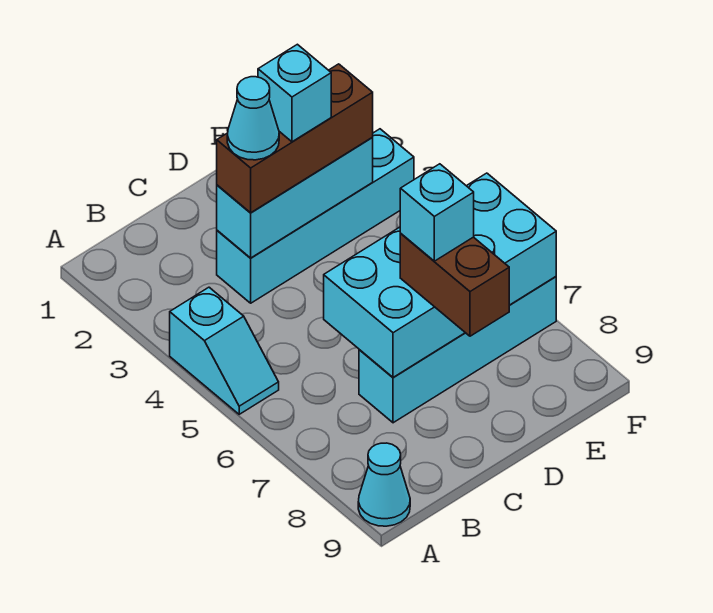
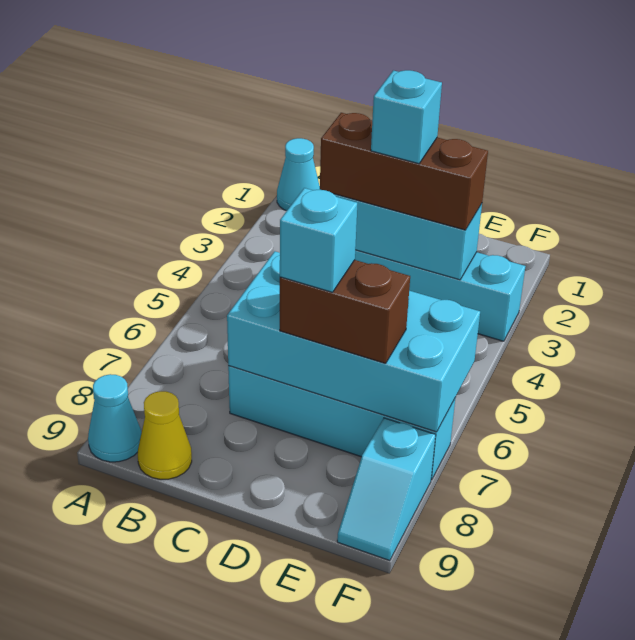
cyan 1x2 slope [170,287,279,414] -> cyan 1x2 slope moved to [337,418,436,561]
none -> yellow 1x1 cone [138,391,192,479]
cyan 1x1 cone [227,77,279,160] -> cyan 1x1 cone moved to [277,138,320,211]
brown 1x2 brick [400,234,509,336] -> brown 1x2 brick turned to [280,260,410,364]

